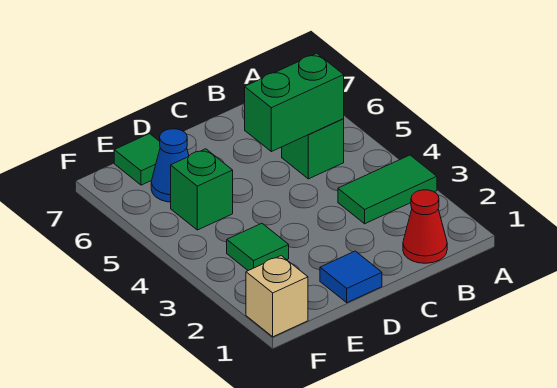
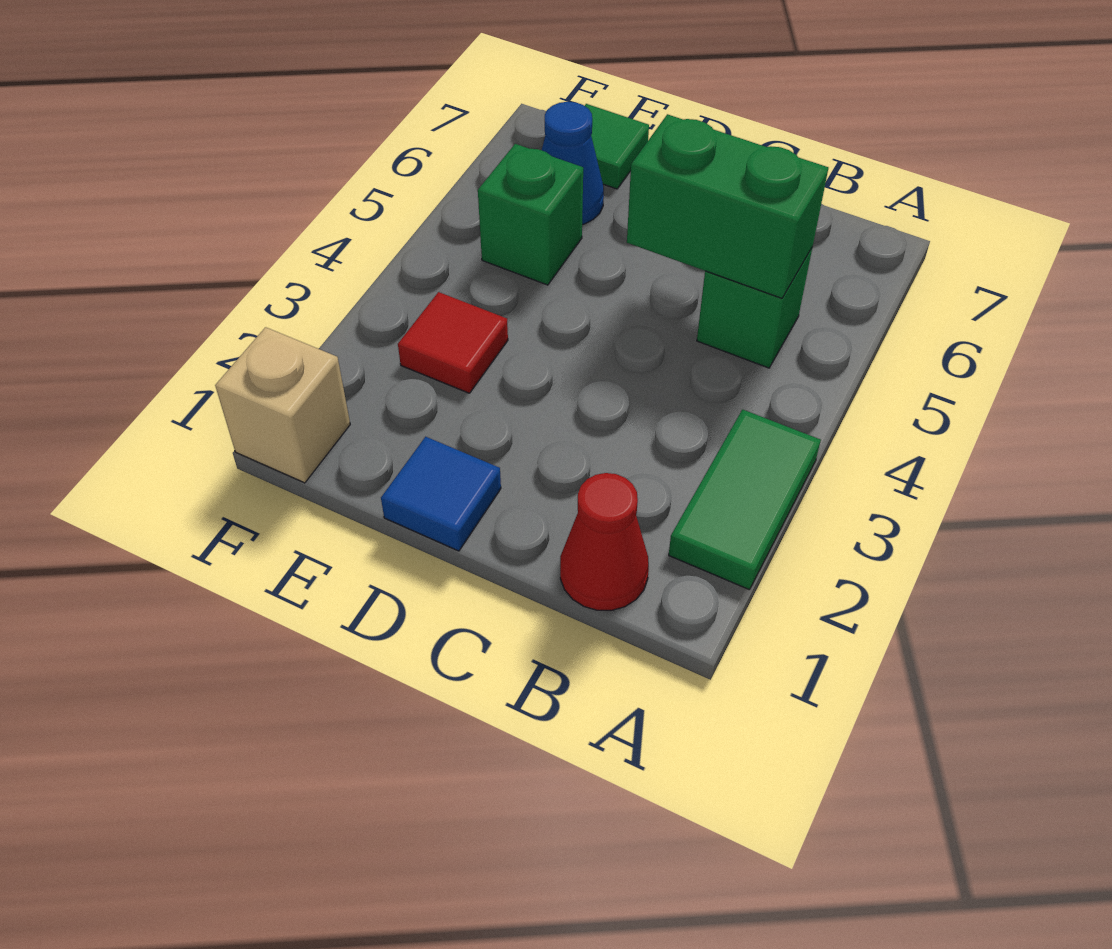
green 1x2 tile [338,155,437,224] -> green 1x2 tile turned to [669,409,821,590]
green 1x1 tile [227,223,289,271] -> red 1x1 tile [398,292,508,393]

